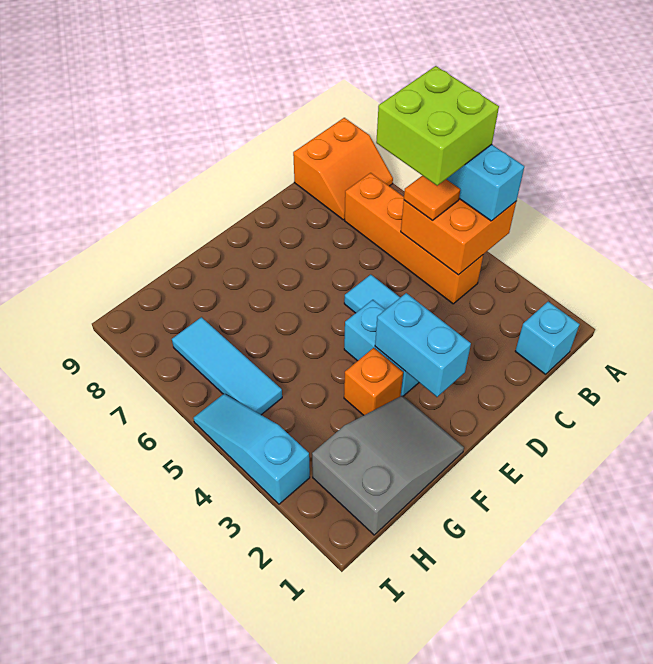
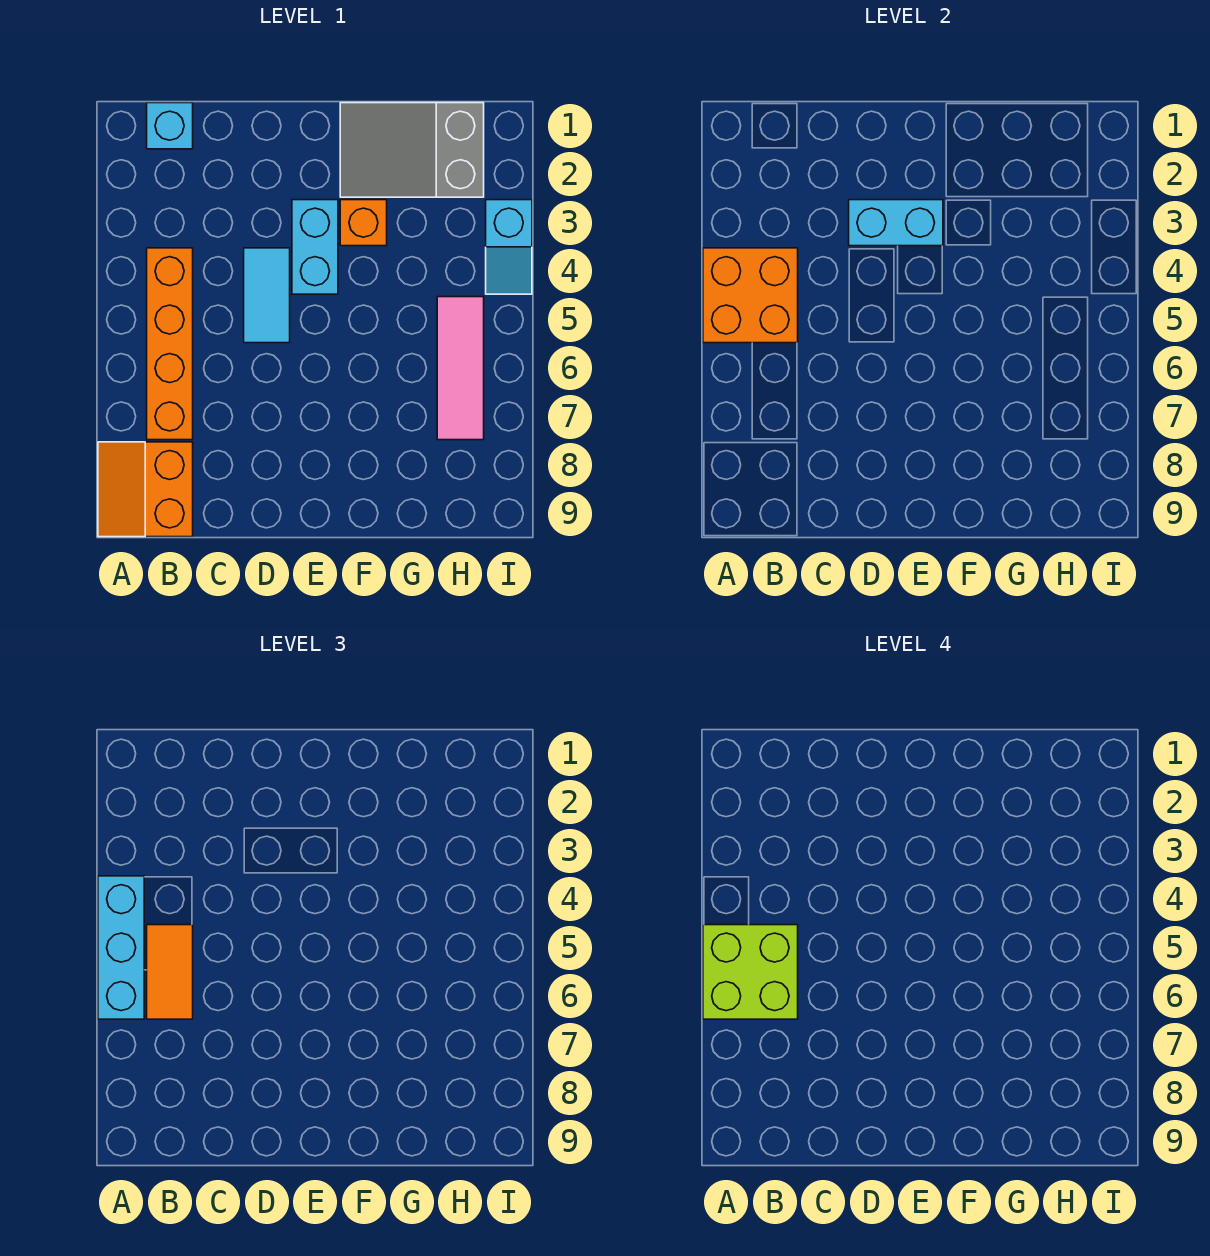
orange 2x2 slope [293,118,393,220] -> orange 2x2 slope turned to [98,442,193,537]
orange 1x1 tile [404,176,460,220] -> orange 1x2 tile [147,925,193,1019]
cyan 1x2 brick [375,293,471,397] -> cyan 1x2 brick turned to [849,200,943,246]
cyan 1x3 tile [172,317,282,415] -> pink 1x3 tile [437,297,484,440]
cyan 1x3 slope [193,394,310,504] -> cyan 1x2 slope [486,200,532,294]

